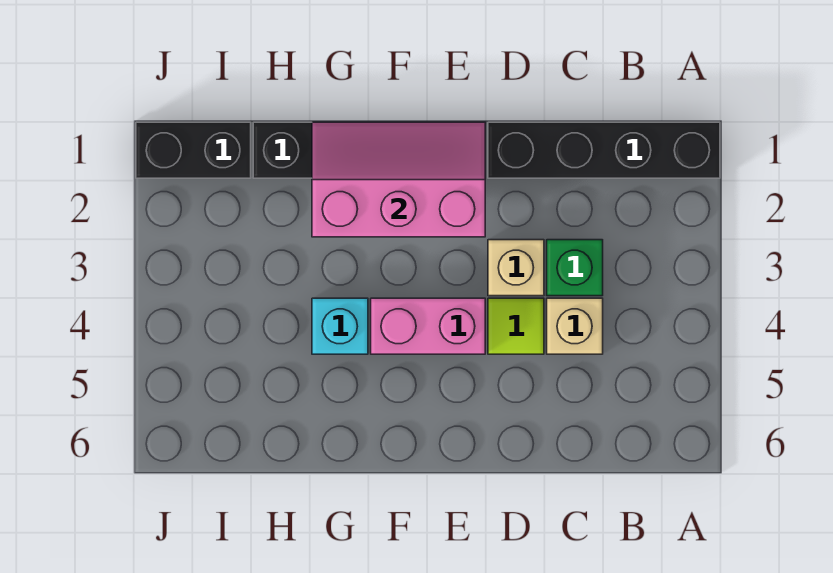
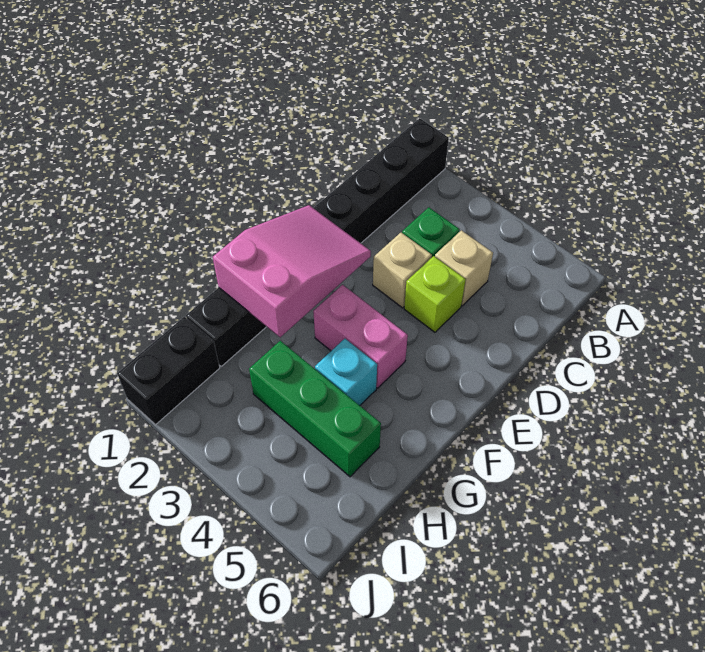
lime 1x1 tile [488,298,544,354] -> lime 1x1 brick [404,256,466,332]
pink 2x3 slope [312,122,485,237] -> pink 2x3 slope turned to [213,205,371,337]
pink 1x2 brick [371,298,485,354] -> pink 1x2 brick turned to [313,285,408,388]
none -> green 1x3 brick [249,341,381,477]

